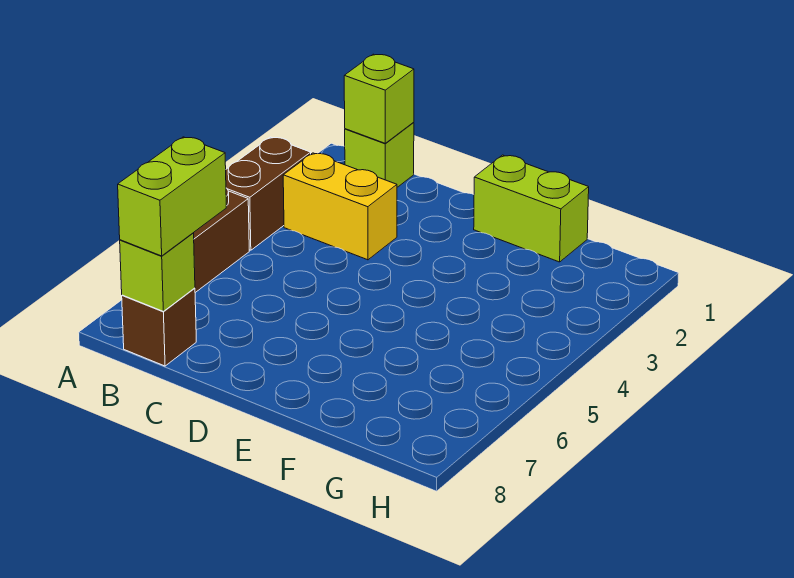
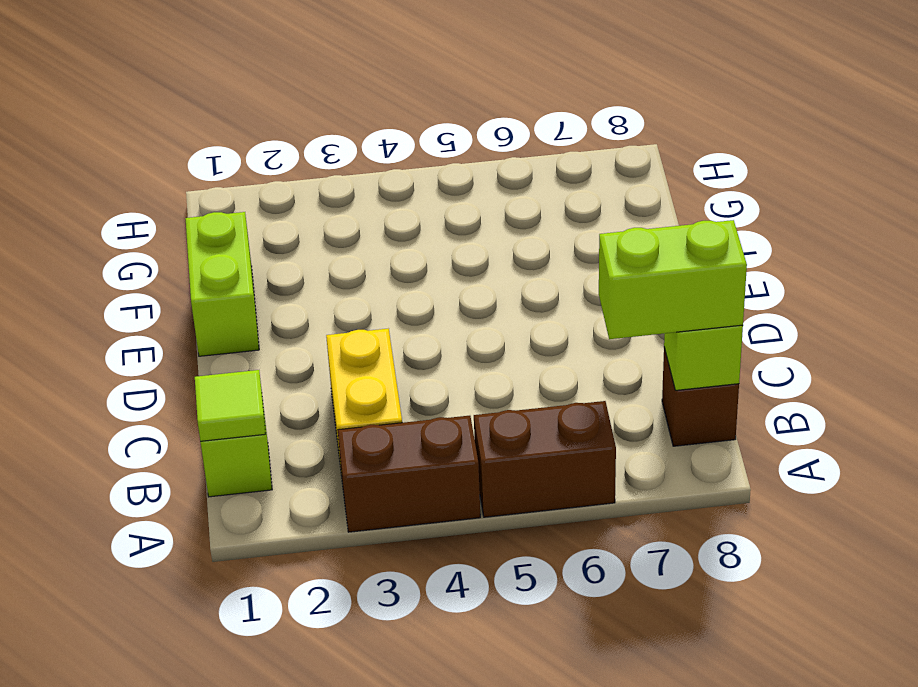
lime 1x1 brick [344,54,414,143] -> lime 1x1 tile [195,370,266,441]

